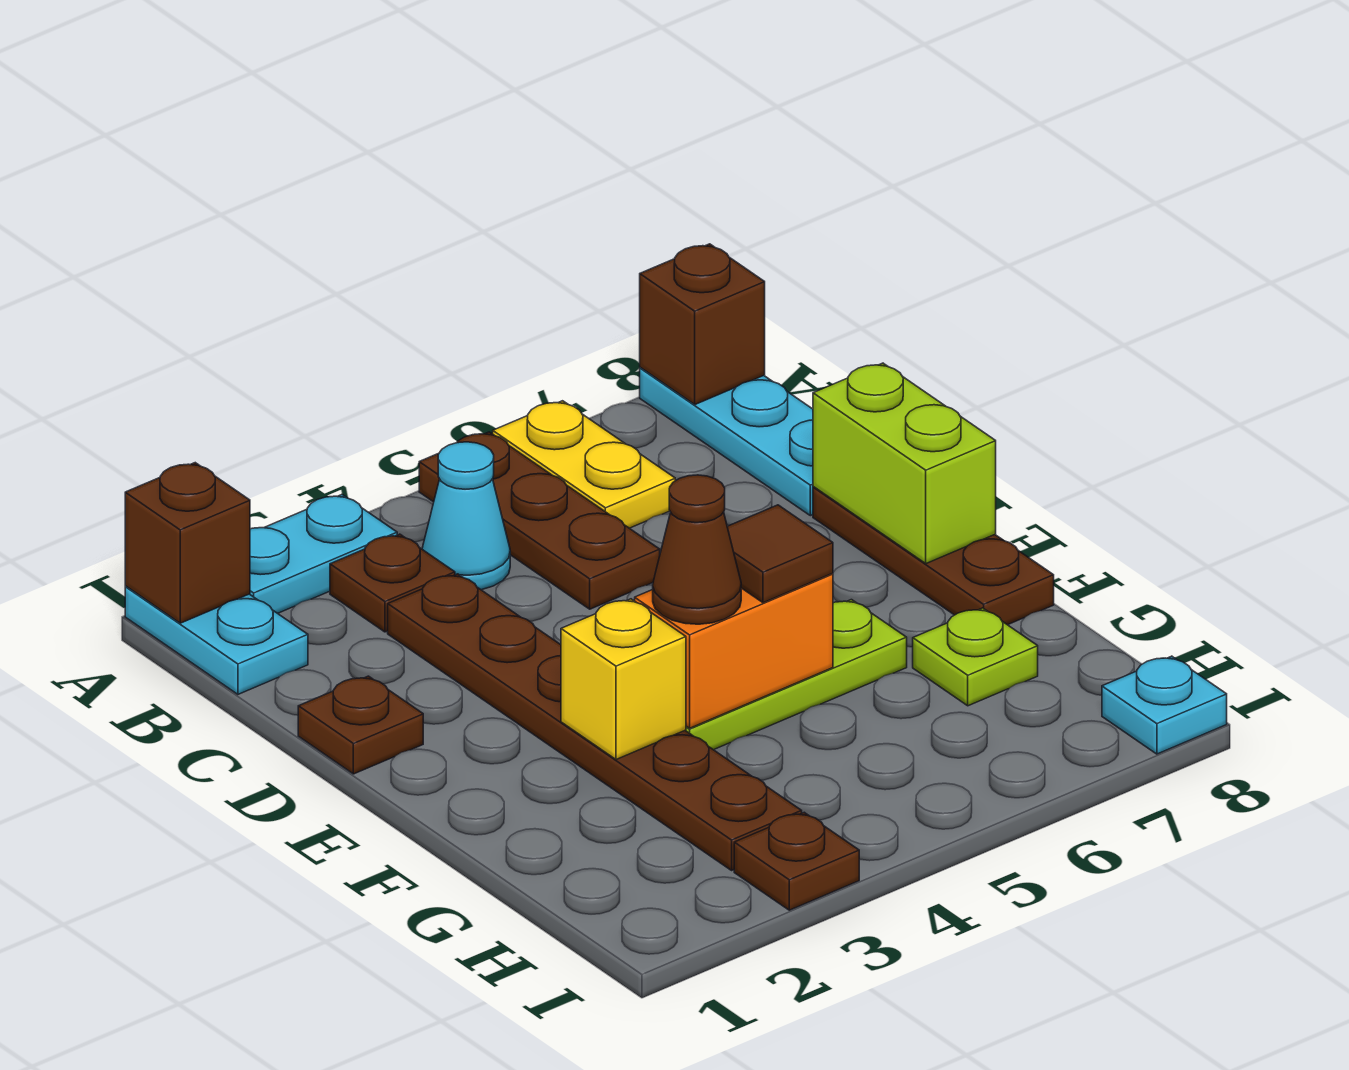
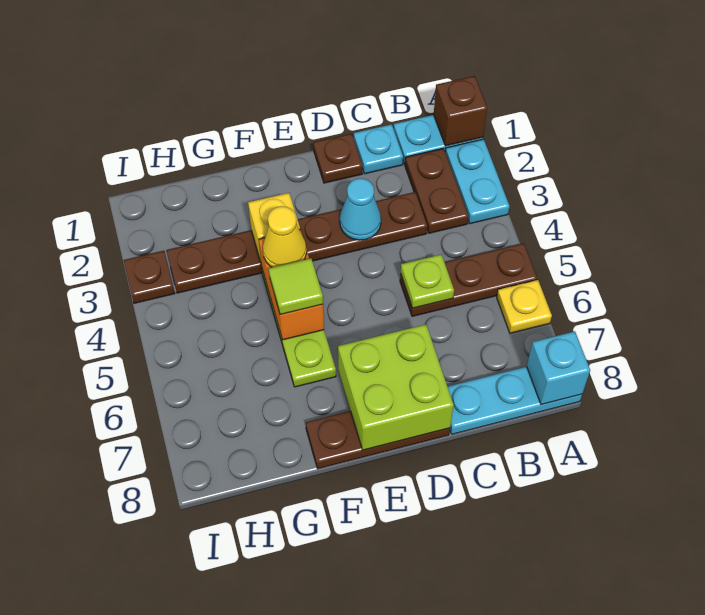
yellow 1x2 plate [493,401,675,528] -> yellow 1x1 plate [497,280,552,333]
brown 1x1 brick [640,244,765,404] -> cyan 1x1 brick [527,331,590,405]
brown 1x1 plate [330,534,455,632] -> brown 1x2 plate [405,148,469,233]
cyan 1x1 cone [422,442,510,590] -> cyan 1x1 cone moved to [340,178,381,240]
lime 1x2 brick [813,363,996,563] -> lime 2x2 brick [338,324,454,450]
brown 1x1 cone [653,475,741,624] -> yellow 1x1 cone [263,206,307,267]
brown 1x1 tile [727,505,833,603] -> lime 1x1 tile [269,258,323,315]
lime 1x1 plate [913,608,1038,706] -> lime 1x1 plate moved to [401,255,454,308]
cyan 1x1 plate [1102,656,1227,754] -> cyan 1x1 plate moved to [354,124,403,174]

